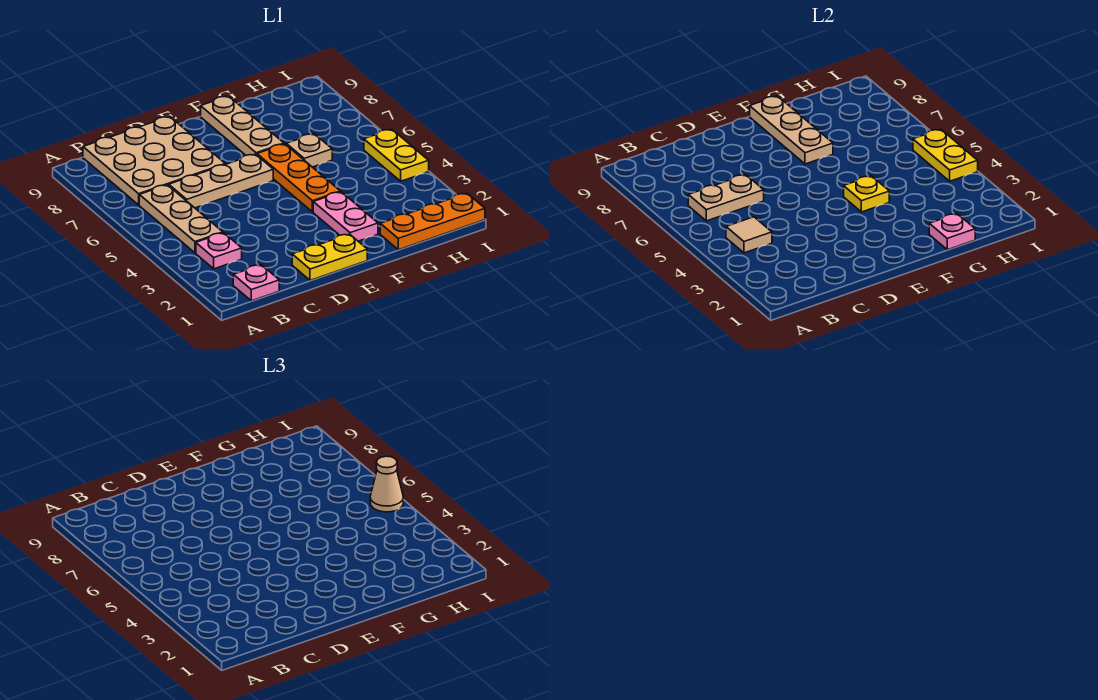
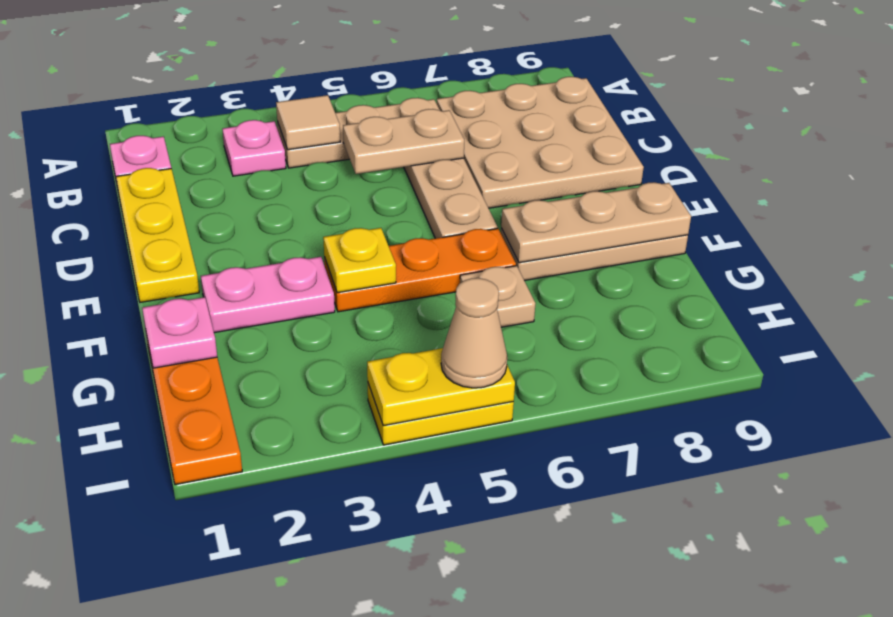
tan 1x2 plate [688,175,764,221] -> tan 1x2 plate turned to [343,109,464,174]
yellow 1x2 plate [292,234,367,280] -> yellow 1x3 plate [116,168,199,302]

